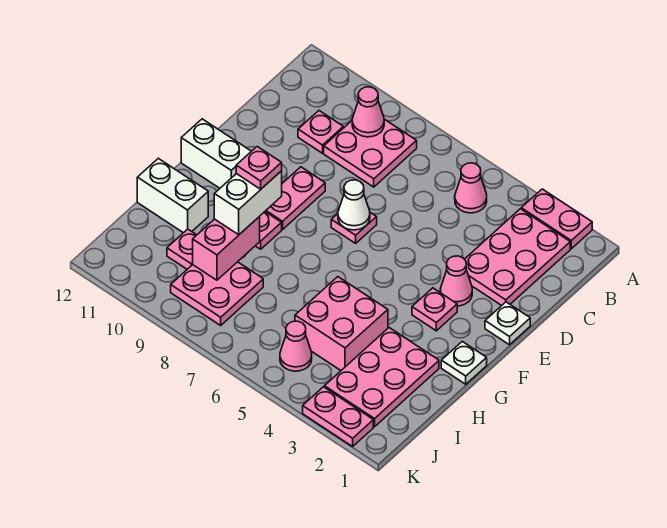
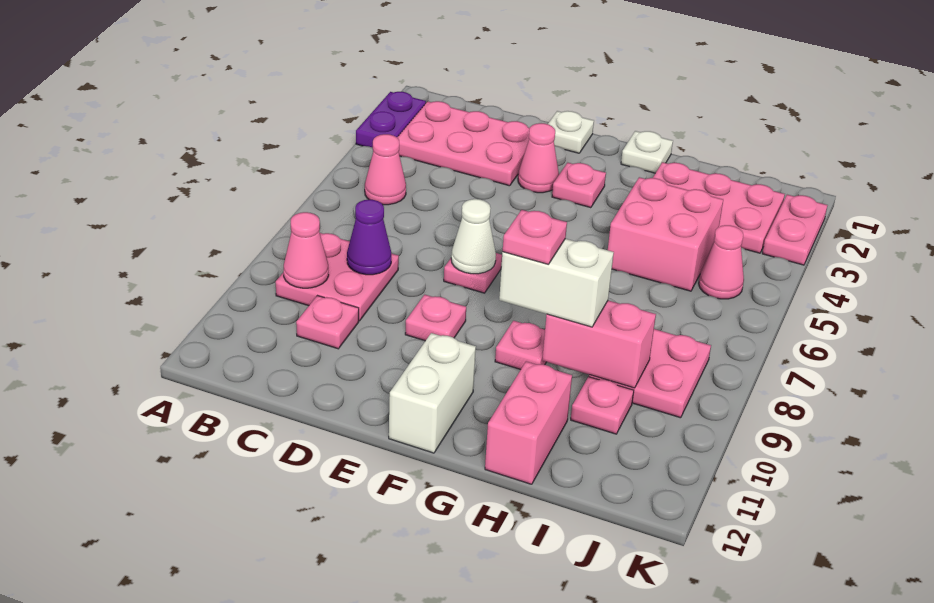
pink 1x2 plate [521,189,592,249] -> purple 1x2 plate [356,92,426,148]
none -> purple 1x1 cone [347,200,391,275]
pink 1x2 plate [265,167,325,229] -> pink 1x1 plate [405,295,466,341]
white 1x2 brick [137,158,208,233] -> pink 1x2 brick [485,361,572,484]

